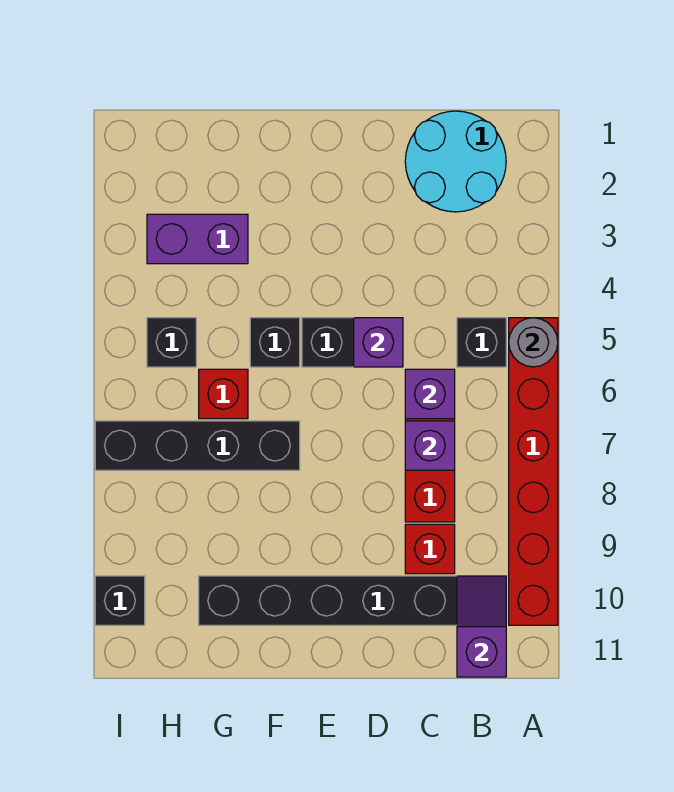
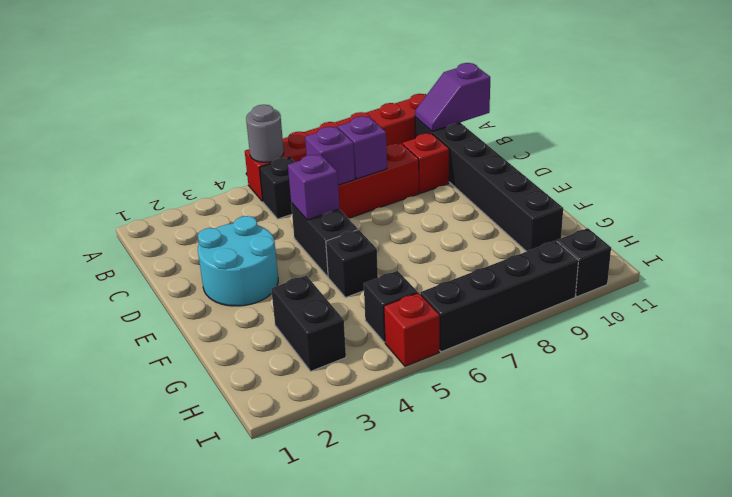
cyan 2x2 round brick [405,111,506,212] -> cyan 2x2 round brick moved to [198,216,278,306]
black 1x4 brick [95,421,300,470] -> black 1x4 brick turned to [420,241,578,352]
purple 1x2 brick [147,214,248,264] -> black 1x2 brick [271,276,346,371]
red 1x1 brick [199,369,248,419] -> red 1x1 brick moved to [384,293,439,366]

